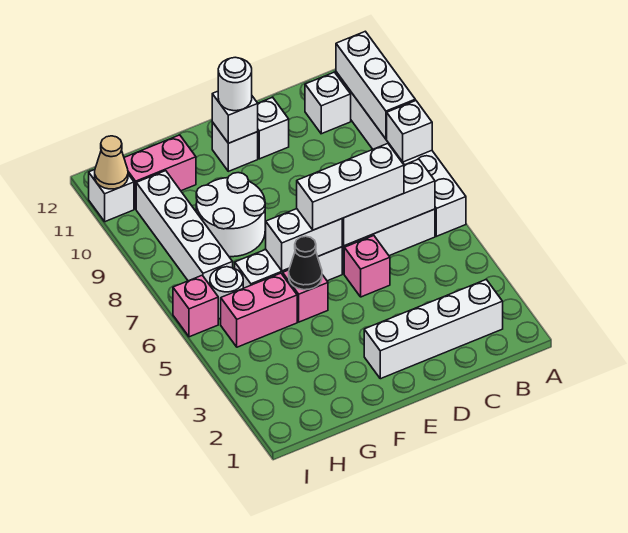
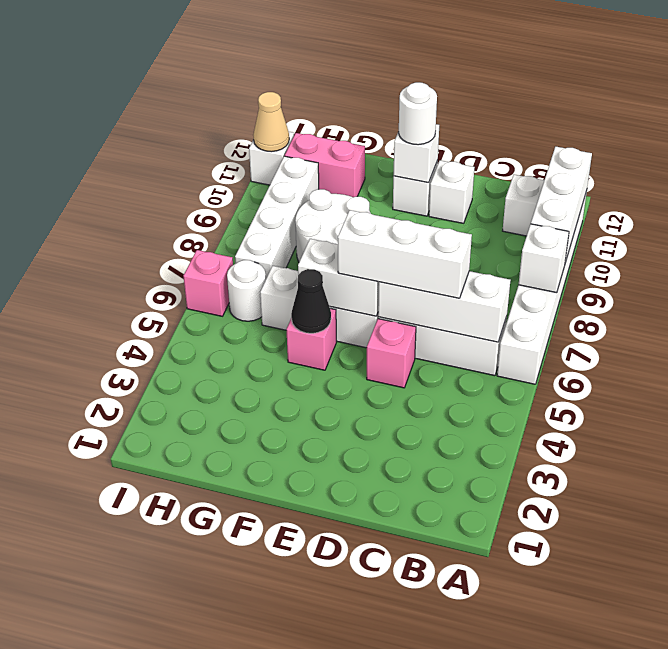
white 1x4 brick [364,280,503,379] -> none
pink 1x2 brick [221,273,297,347] -> none

